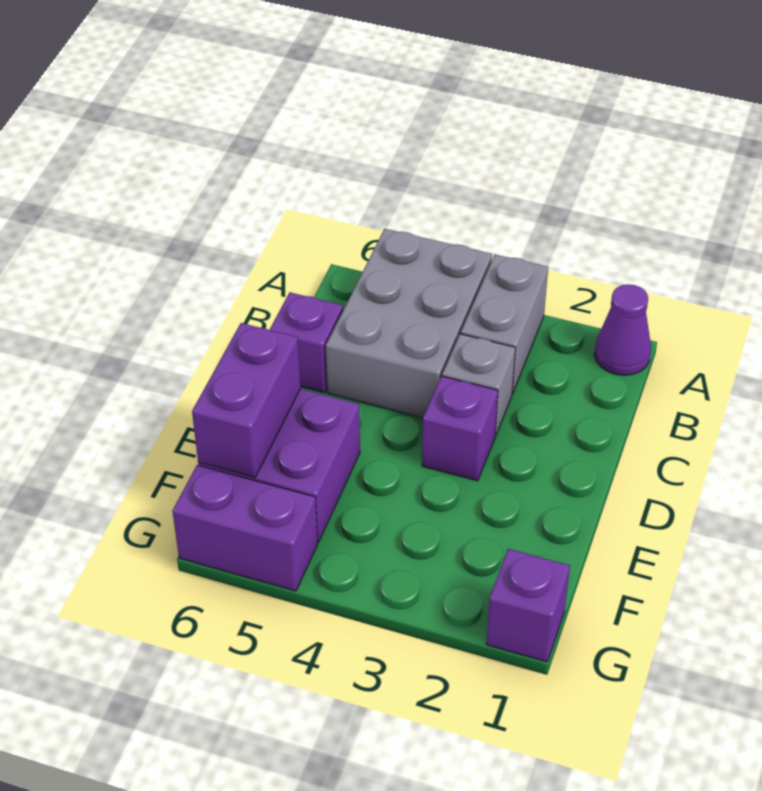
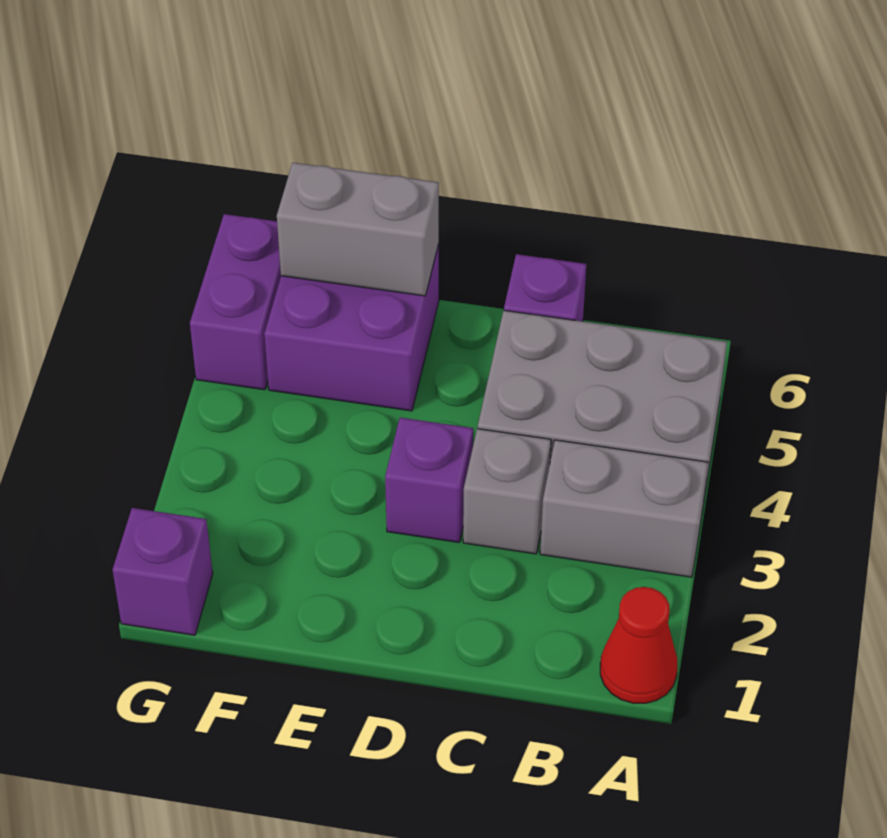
purple 1x1 cone [594,284,651,375] -> red 1x1 cone [600,587,677,703]
purple 1x2 brick [192,323,300,477] -> grey 1x2 brick [277,163,439,296]

